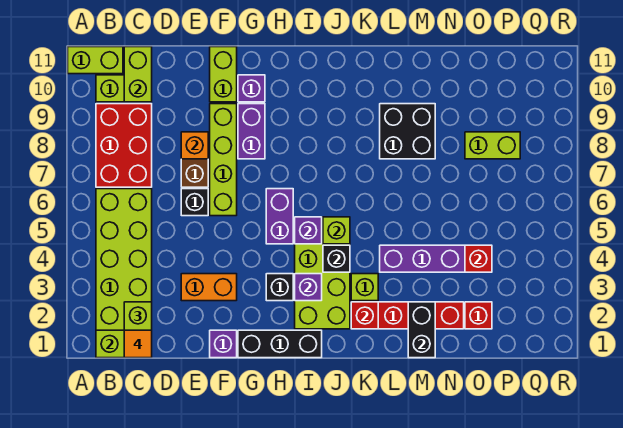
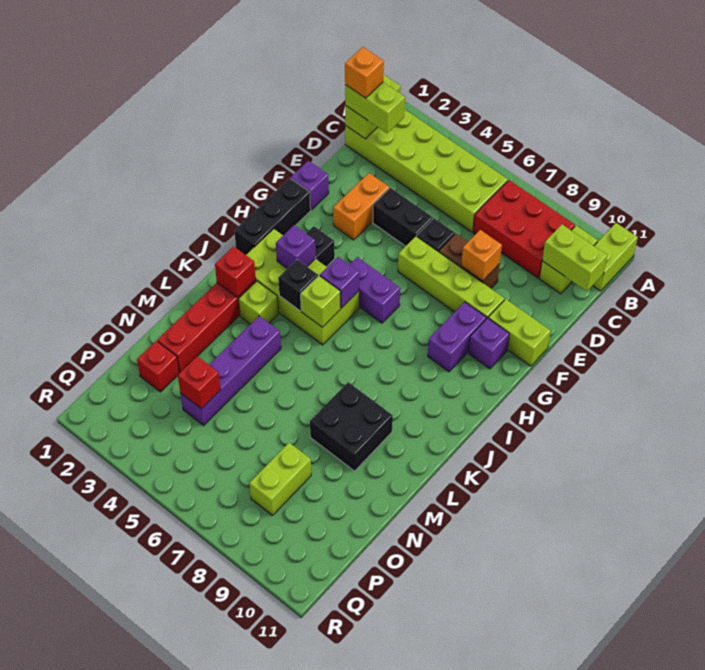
orange 1x1 tile [124,330,152,358] -> orange 1x1 brick [345,47,384,98]
purple 1x2 brick [238,104,265,159] -> purple 1x2 brick turned to [428,302,486,372]
black 1x2 brick [408,302,435,358] -> black 1x2 brick moved to [373,188,433,246]

